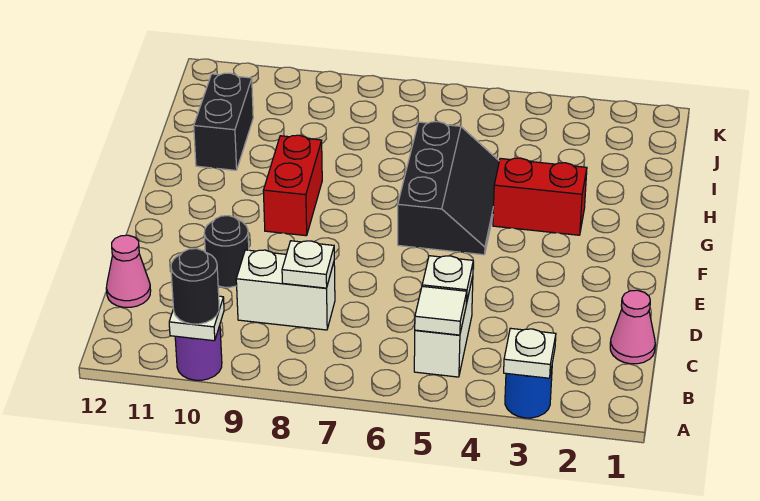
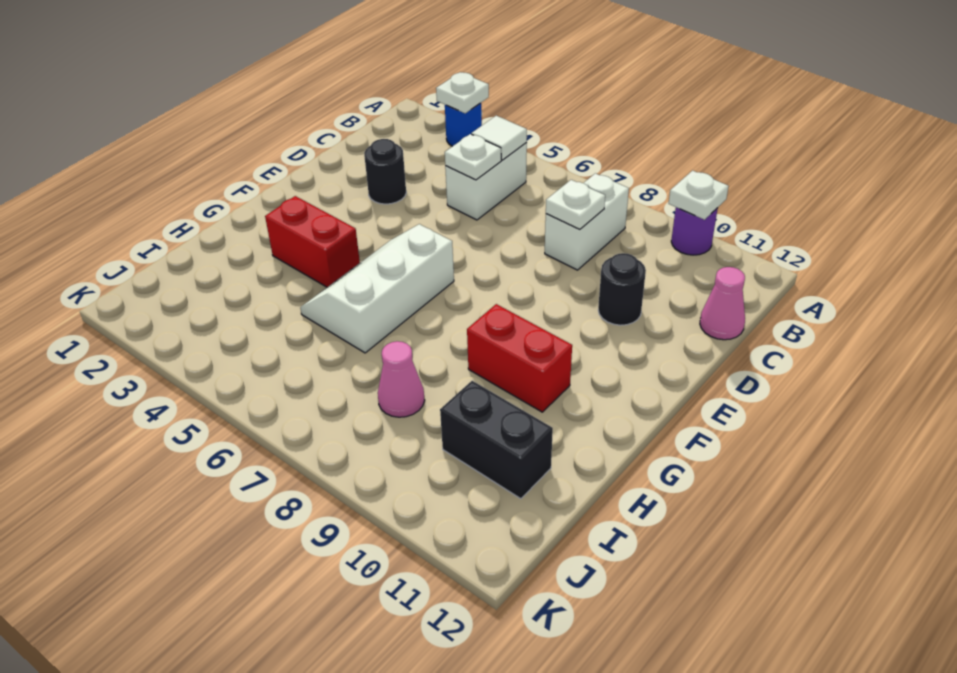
black 1x1 round brick [171,249,219,324] -> black 1x1 round brick moved to [364,139,406,204]
pink 1x1 cone [610,290,655,364] -> pink 1x1 cone moved to [378,341,425,417]
white 1x2 brick [236,250,335,330] -> white 1x2 brick turned to [545,173,629,270]
black 2x3 slope [398,122,499,255] -> white 2x3 slope [300,224,454,353]
red 1x2 brick [263,135,322,236] -> red 1x2 brick turned to [467,304,572,412]
black 1x2 brick [194,73,253,170] -> black 1x2 brick turned to [440,381,553,499]

